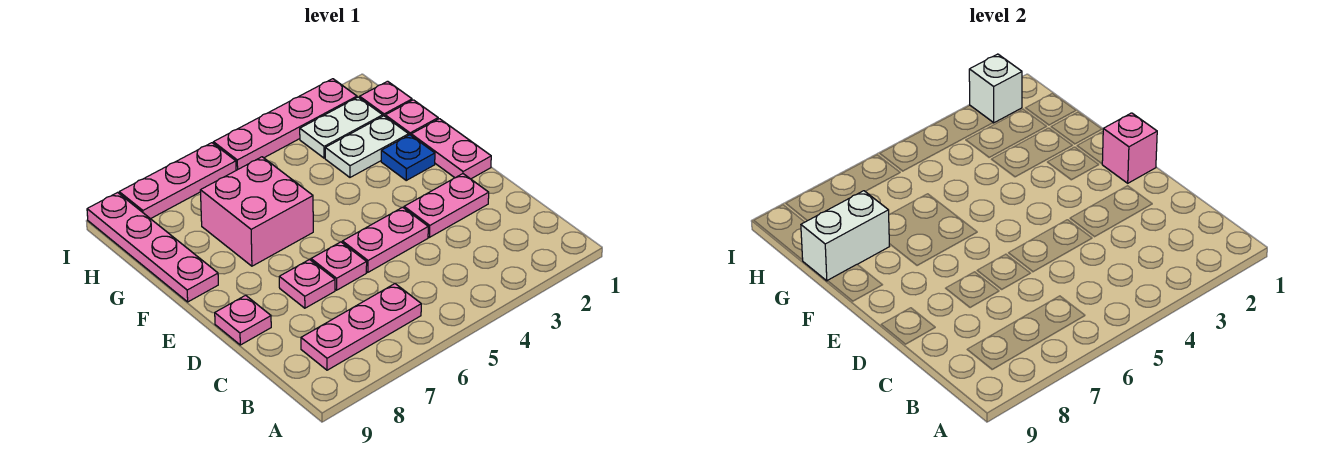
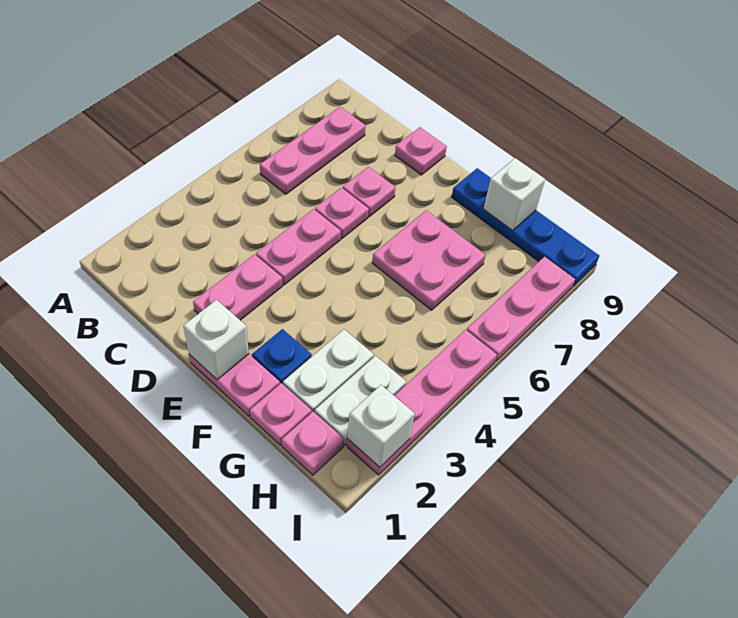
pink 1x1 brick [1102,113,1157,183] -> white 1x1 brick [183,300,249,380]
pink 2x2 brick [200,157,313,266] -> pink 2x2 plate [372,210,486,310]
pink 1x4 plate [87,193,218,302] -> blue 1x4 plate [452,168,599,287]
white 1x2 brick [801,191,889,281] -> white 1x1 brick [484,158,545,231]

